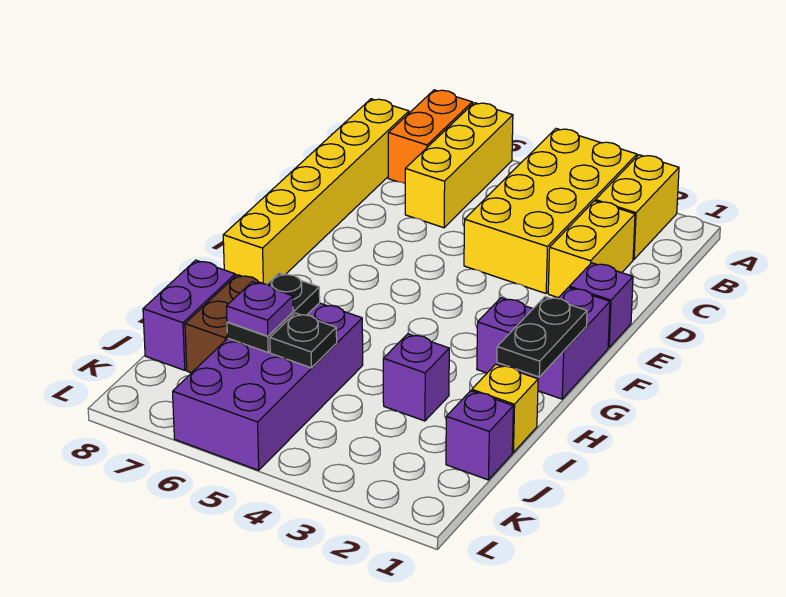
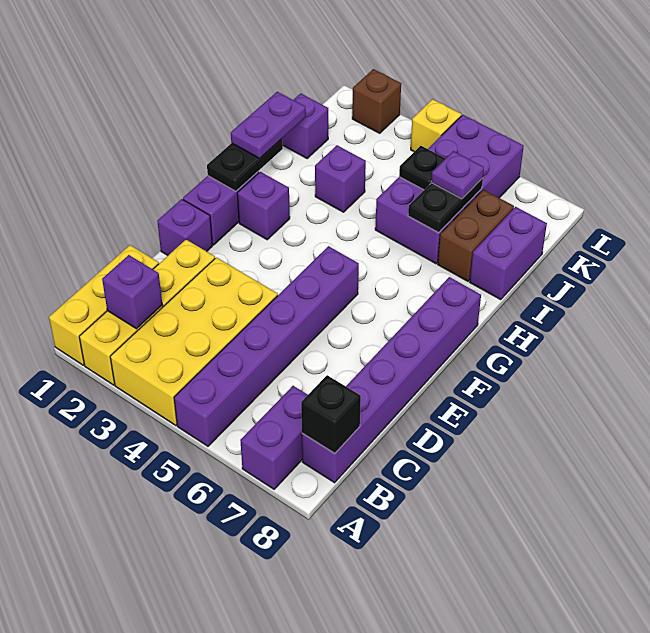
none -> purple 1x6 brick [174,246,359,446]
yellow 1x3 brick [405,103,513,228] -> yellow 1x3 brick moved to [49,245,159,365]
orange 1x2 brick [388,90,472,184] -> purple 1x2 brick [240,386,308,489]
none -> purple 1x1 brick [102,255,162,329]
yellow 1x6 brick [223,99,409,284] -> purple 1x6 brick [302,277,481,483]
none -> black 1x1 brick [301,375,361,453]
none -> purple 1x2 plate [231,92,306,158]
yellow 1x1 brick [472,364,538,453] -> yellow 1x1 brick moved to [411,99,461,152]
none -> brown 1x1 brick [352,69,401,133]

